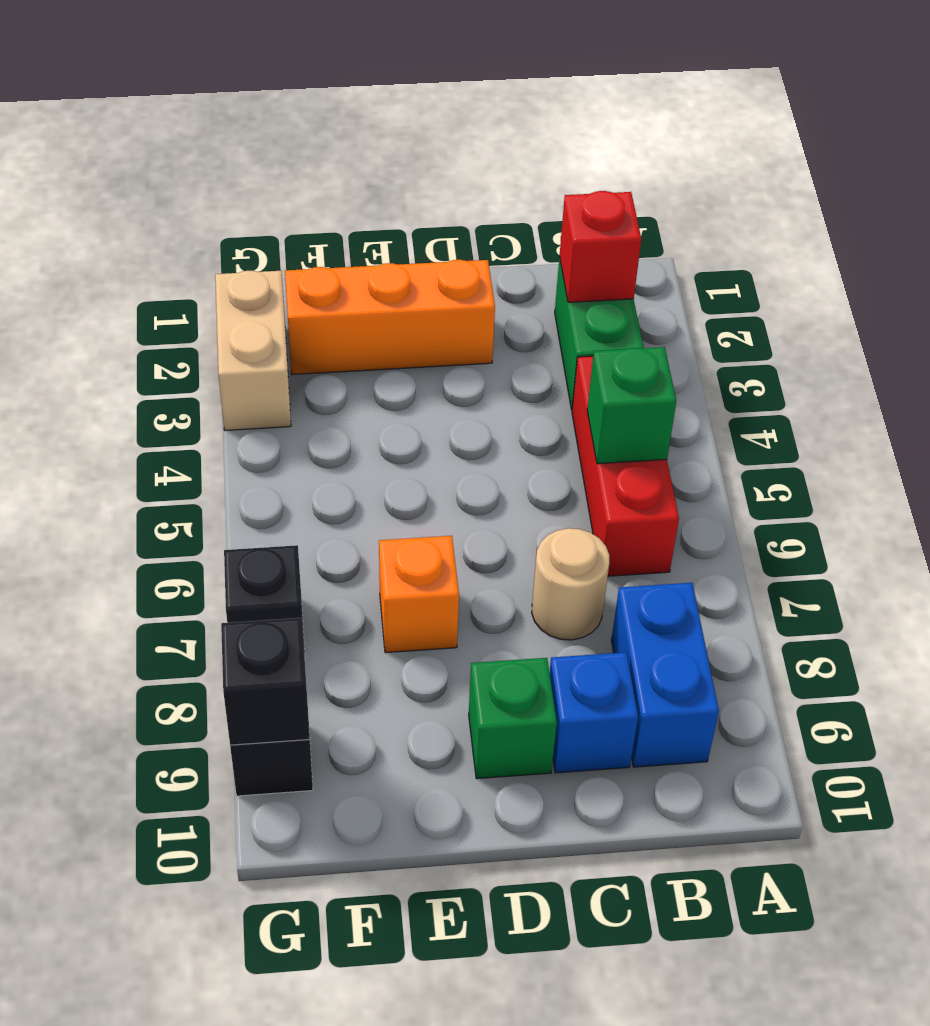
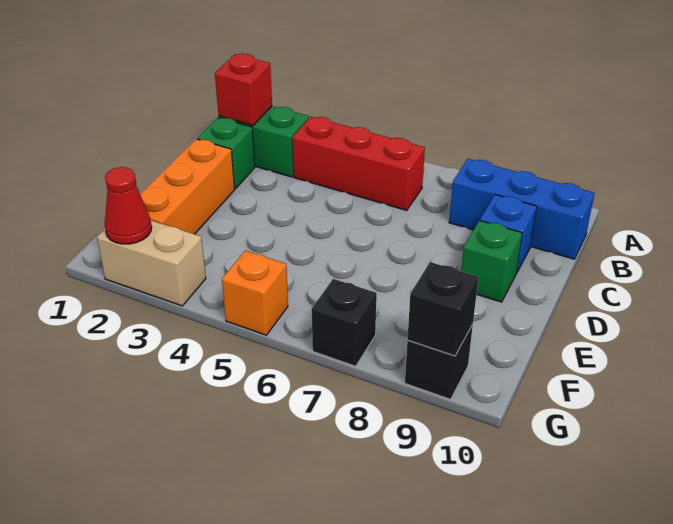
green 1x1 brick [587,347,676,464] -> green 1x1 brick moved to [197,118,255,189]
blue 1x2 brick [611,583,719,767] -> blue 1x3 brick [449,159,594,259]
tan 1x1 round brick [532,528,609,640] -> none
orange 1x1 brick [379,536,459,653] -> orange 1x1 brick moved to [222,251,288,335]
none -> red 1x1 cone [105,167,152,244]

